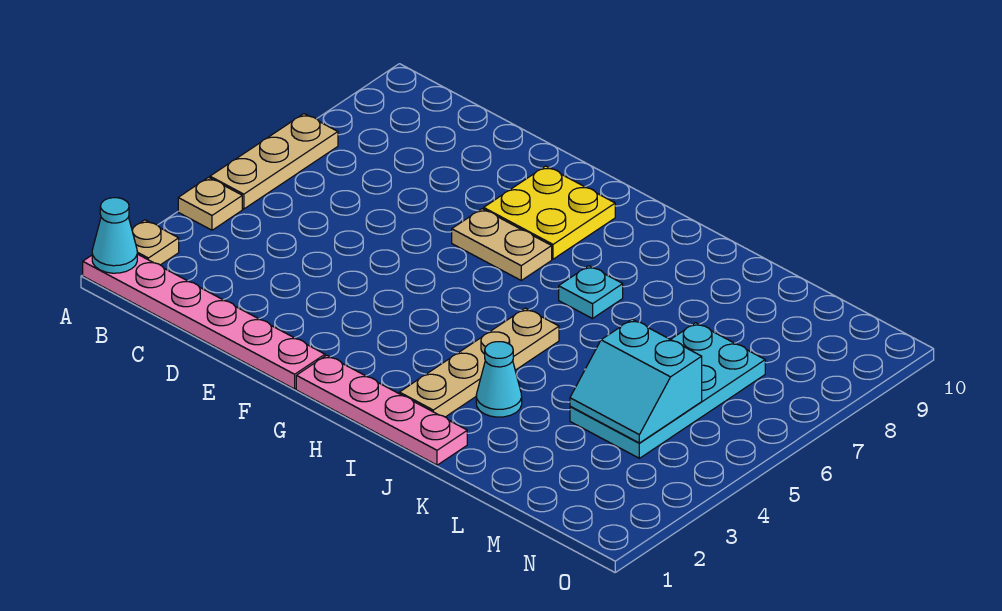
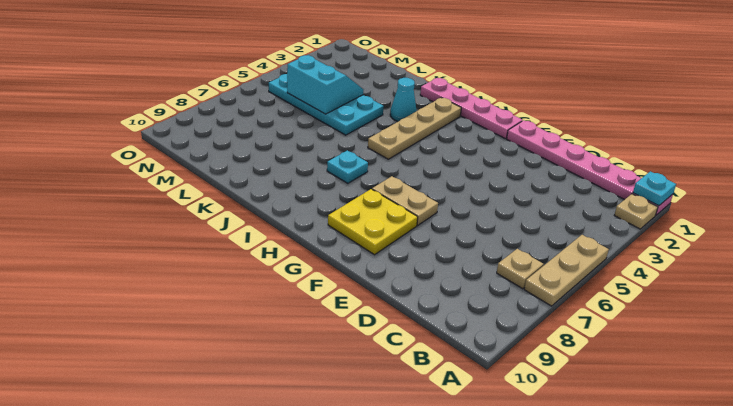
cyan 1x1 cone [92,198,137,273] -> cyan 1x1 plate [633,171,676,206]
tan 1x1 plate [178,177,242,230] -> tan 1x1 plate moved to [497,249,544,289]
cyan 2x4 plate [570,323,765,458] -> cyan 2x4 plate turned to [269,74,384,135]

